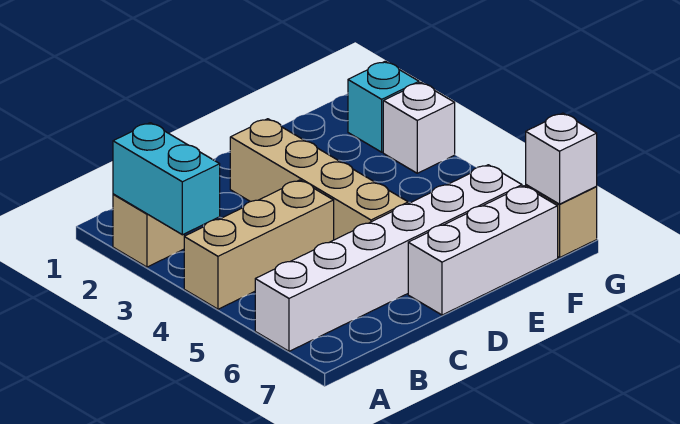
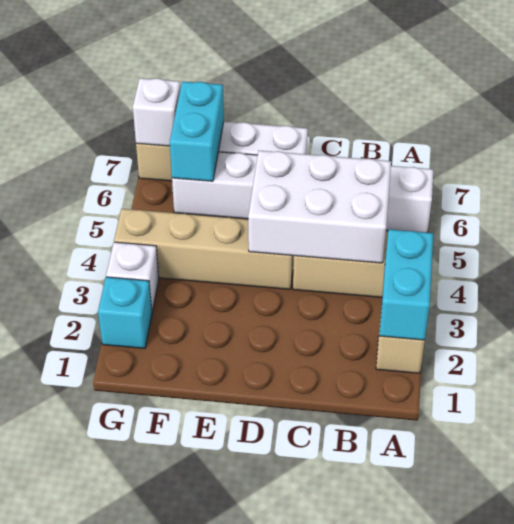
none -> white 2x3 brick [248,151,391,263]
tan 1x4 brick [230,119,408,240] -> tan 1x4 brick turned to [114,209,294,289]
none -> cyan 1x2 brick [170,82,224,181]

